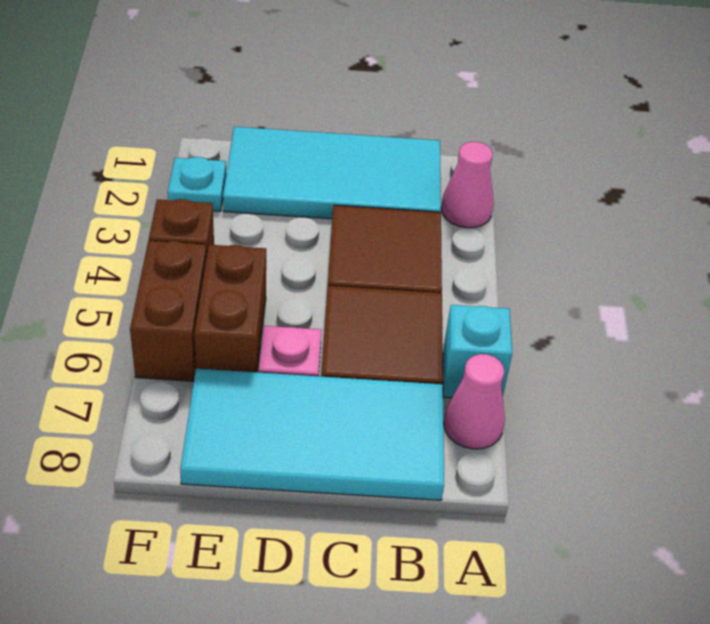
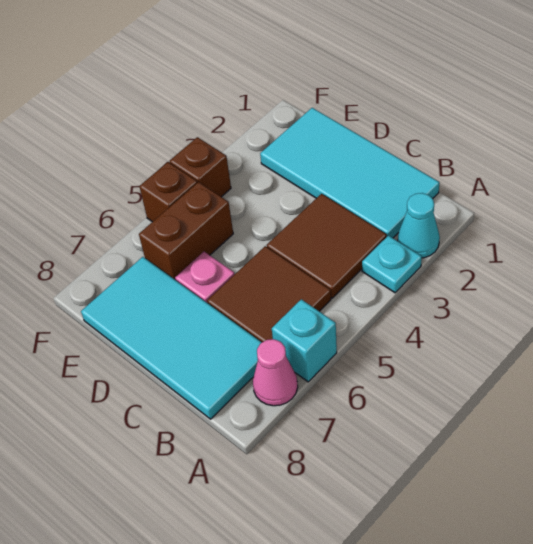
pink 1x1 cone [441,142,494,228] -> cyan 1x1 cone [398,193,440,258]
cyan 1x1 plate [168,157,226,211] -> cyan 1x1 plate moved to [362,236,422,293]
brown 1x2 brick [130,241,206,381] -> brown 1x1 brick [140,162,197,222]

